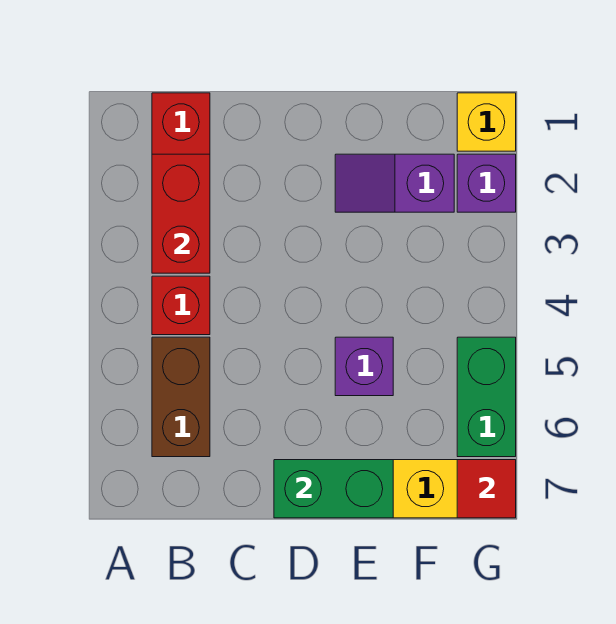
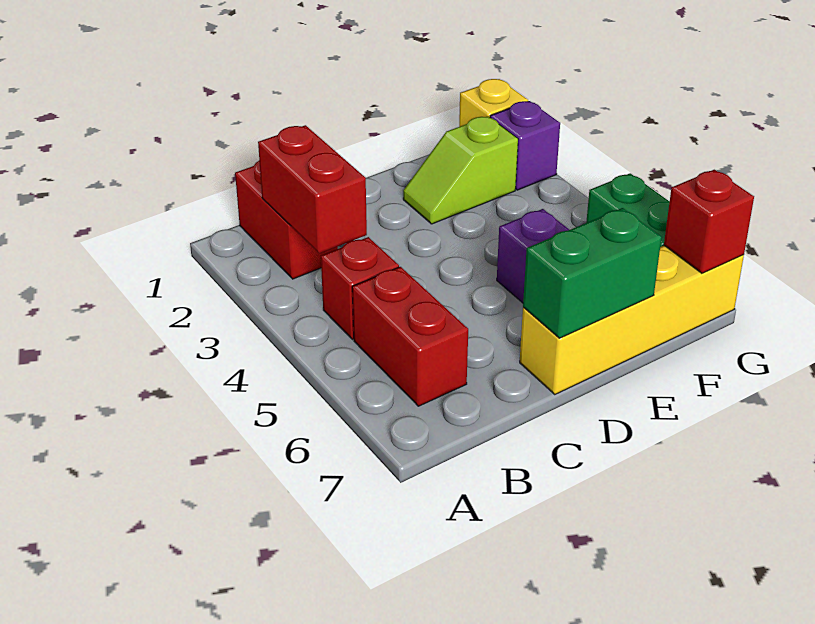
brown 1x2 brick [152,337,210,457] -> red 1x2 brick [352,267,468,406]
purple 1x2 slope [335,154,454,212] -> lime 1x2 slope [403,116,518,224]
red 1x1 tile [457,460,516,518] -> red 1x1 brick [664,170,754,273]

